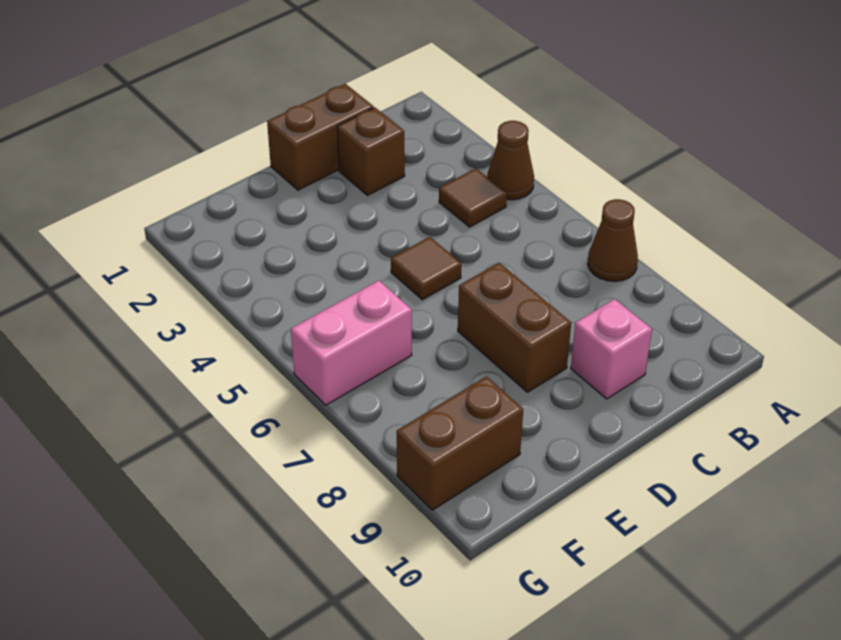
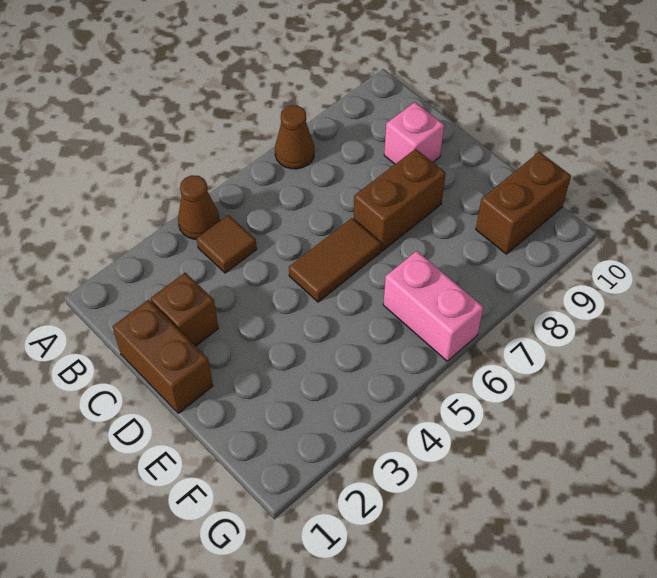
brown 1x1 tile [391,237,461,300] -> brown 1x2 tile [289,218,381,302]
brown 1x2 brick [397,376,523,510] -> brown 1x2 brick turned to [476,152,571,254]

